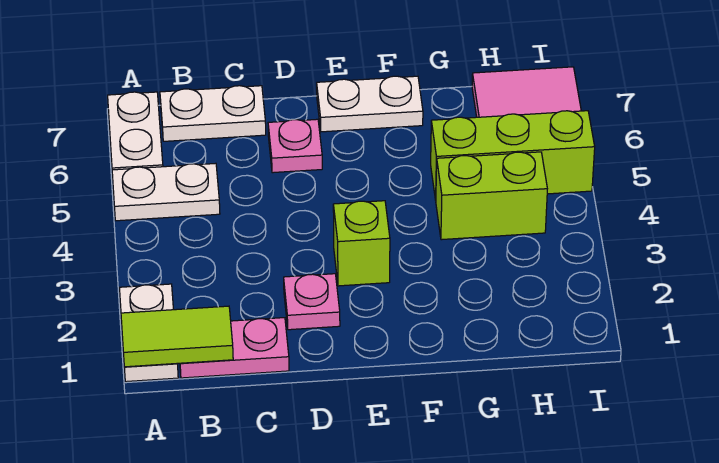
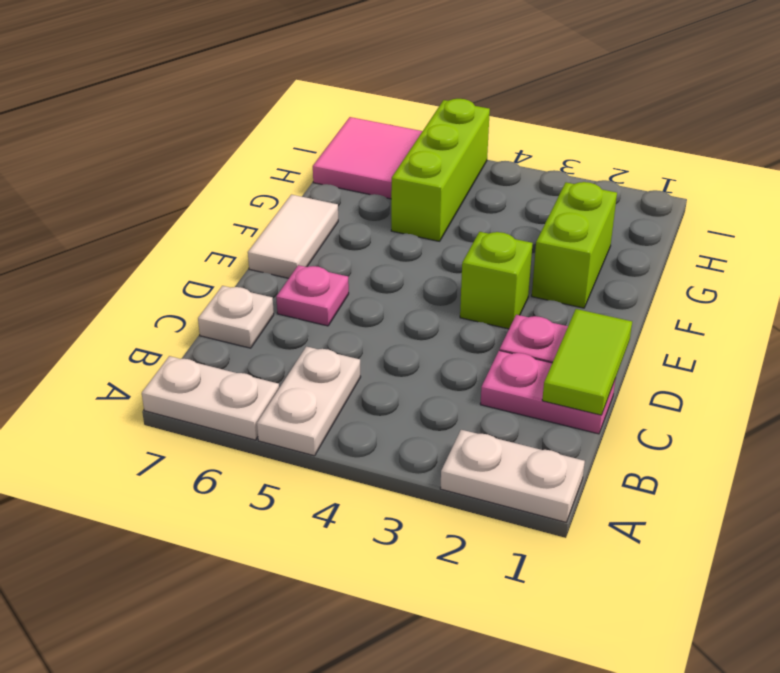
lime 1x2 tile [121,306,233,367] -> lime 1x2 tile moved to [542,309,632,415]
pink 1x2 plate [180,318,289,378] -> pink 1x2 plate turned to [480,350,615,434]
white 1x2 plate [160,86,266,141] -> white 1x1 plate [198,286,274,348]
white 1x2 plate [317,76,423,132] -> white 1x2 tile [248,194,338,278]
lime 1x2 brick [436,152,547,240] -> lime 1x2 brick moved to [532,182,617,308]

